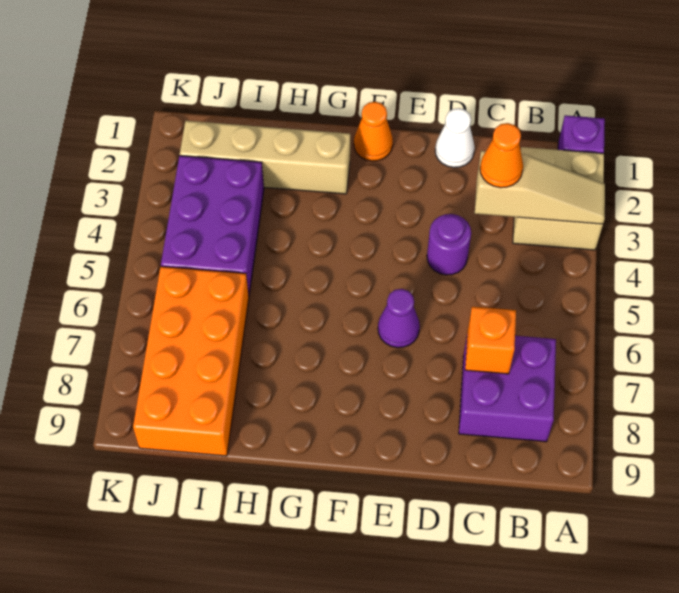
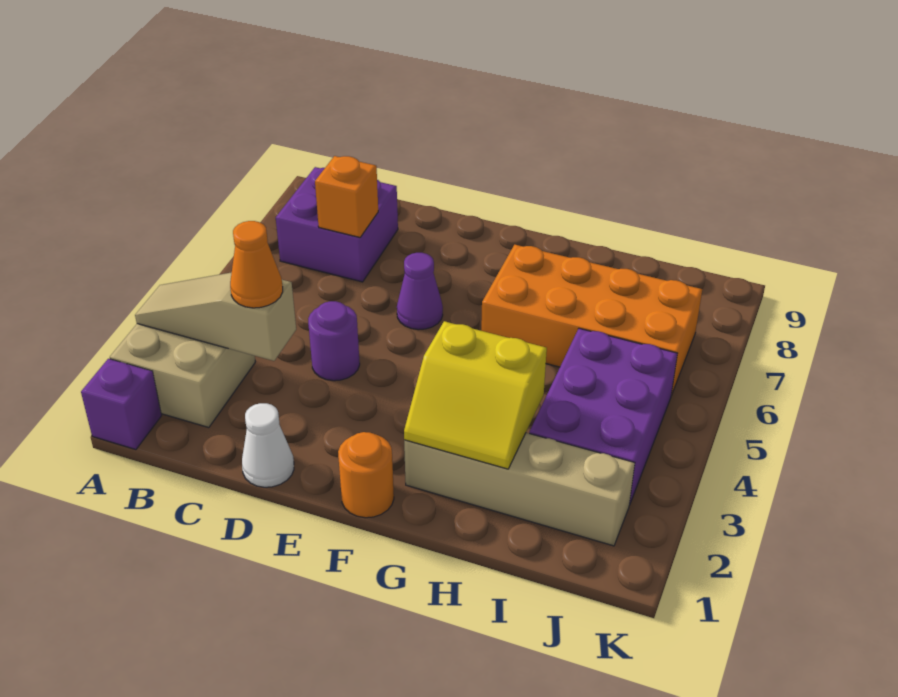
orange 1x1 cone [354,102,393,161] -> orange 1x1 round brick [338,432,394,518]
none -> yellow 2x2 slope [404,321,547,469]
orange 2x4 brick [133,267,249,456] -> orange 2x4 brick turned to [481,245,702,396]

